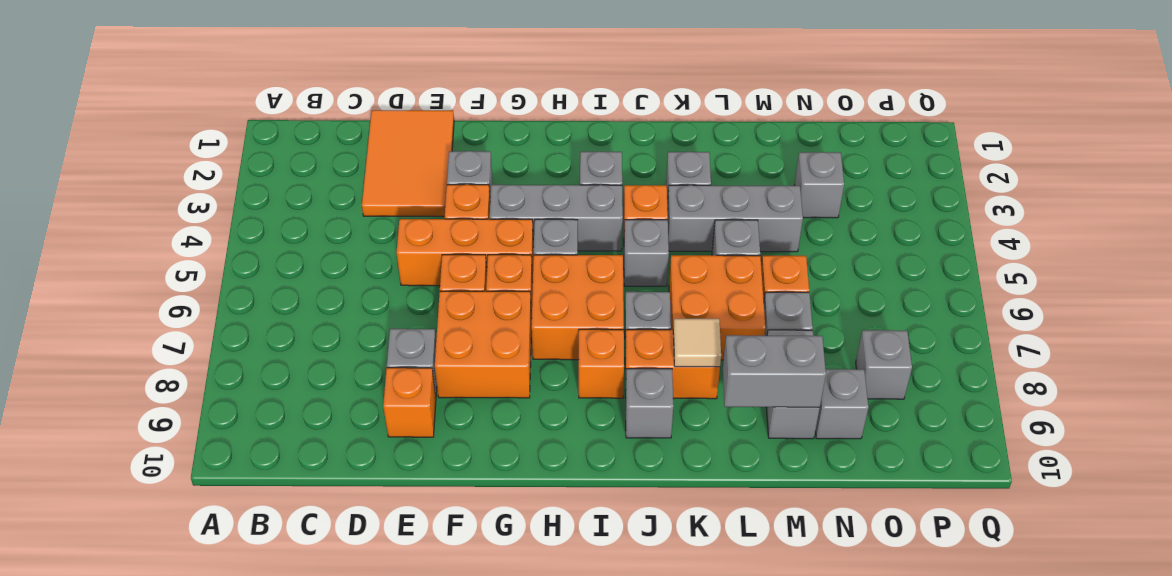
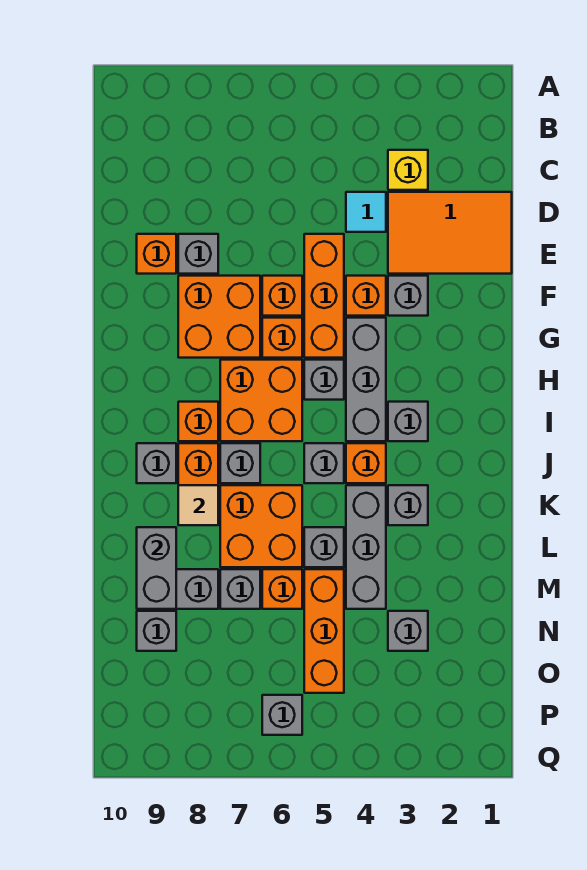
none -> yellow 1x1 brick [388,150,428,190]
none -> cyan 1x1 tile [346,192,386,232]
none -> orange 1x3 brick [304,569,344,693]
grey 1x1 brick [856,330,912,399] -> grey 1x1 brick moved to [262,695,302,735]

